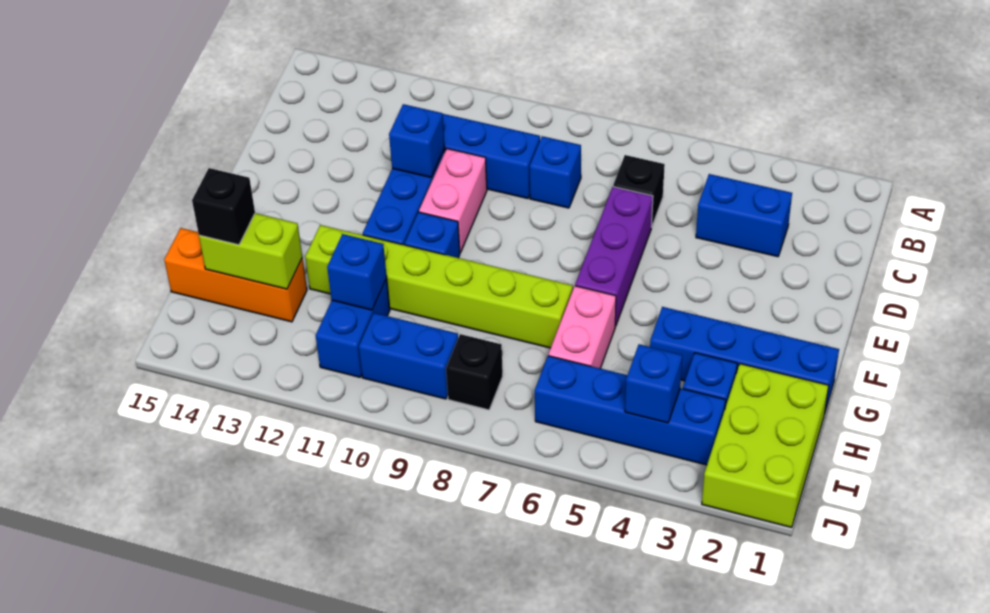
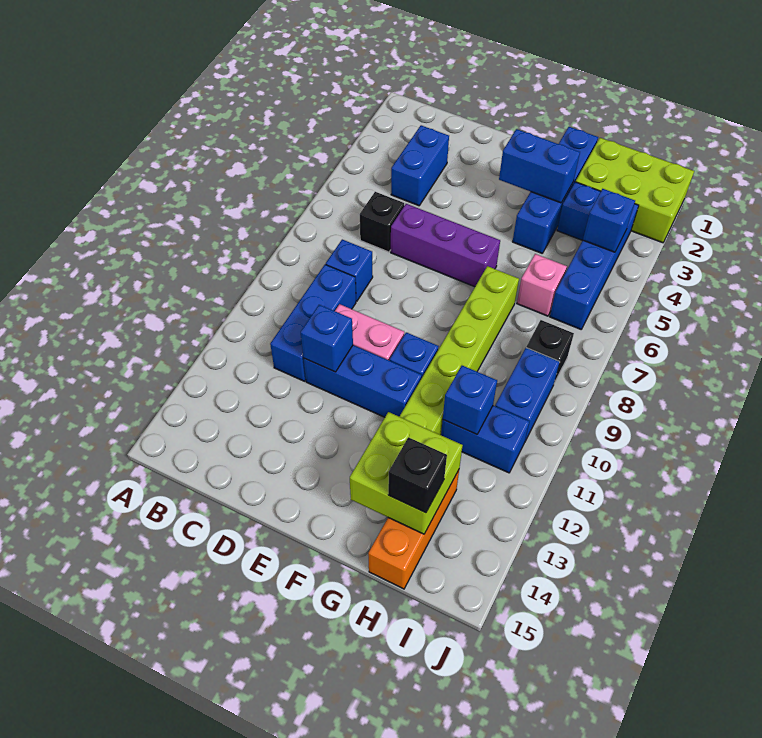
none -> blue 1x2 brick [499,129,580,203]
pink 1x2 brick [549,286,616,368] -> pink 1x1 brick [517,254,567,316]
lime 1x2 brick [199,213,302,289] -> lime 2x2 brick [350,412,463,534]

